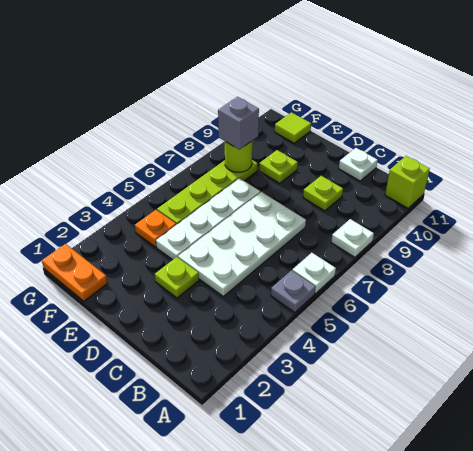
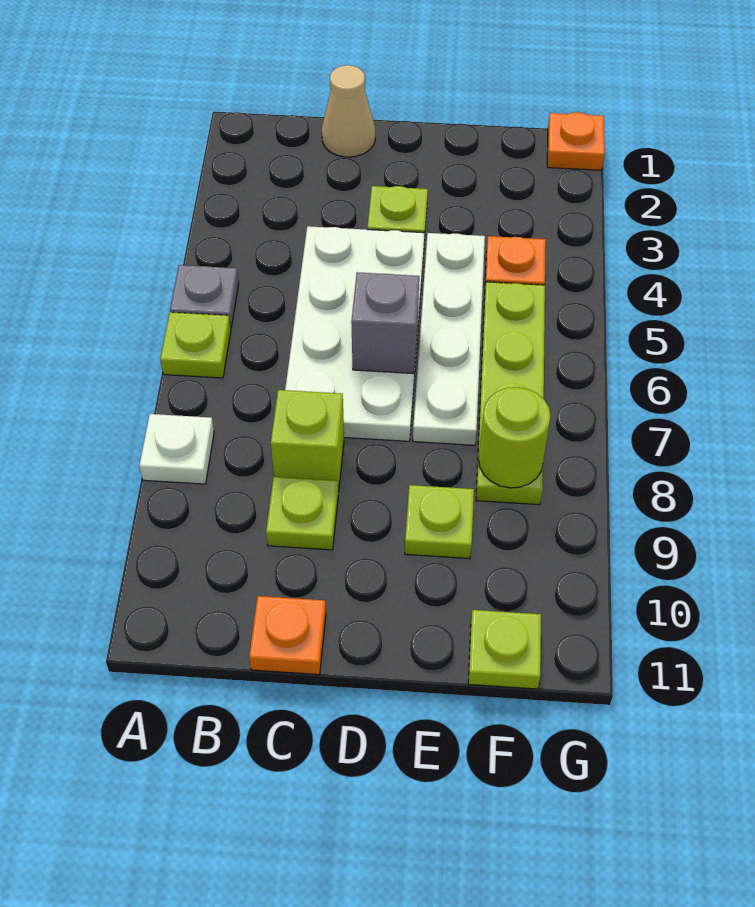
white 1x1 plate [292,253,336,293] -> lime 1x1 plate [160,312,231,378]
lime 1x1 brick [385,156,430,208] -> lime 1x1 brick moved to [271,390,344,492]
none -> tan 1x1 cone [322,65,375,157]
white 1x1 plate [339,148,378,181] -> orange 1x1 plate [249,596,326,675]
orange 1x2 plate [42,244,108,301] -> orange 1x1 plate [547,112,605,170]
grey 1x1 brick [218,97,259,150] -> grey 1x1 brick moved to [351,272,419,374]
lime 1x1 tile [275,112,311,143] -> lime 1x1 plate [468,610,541,689]

